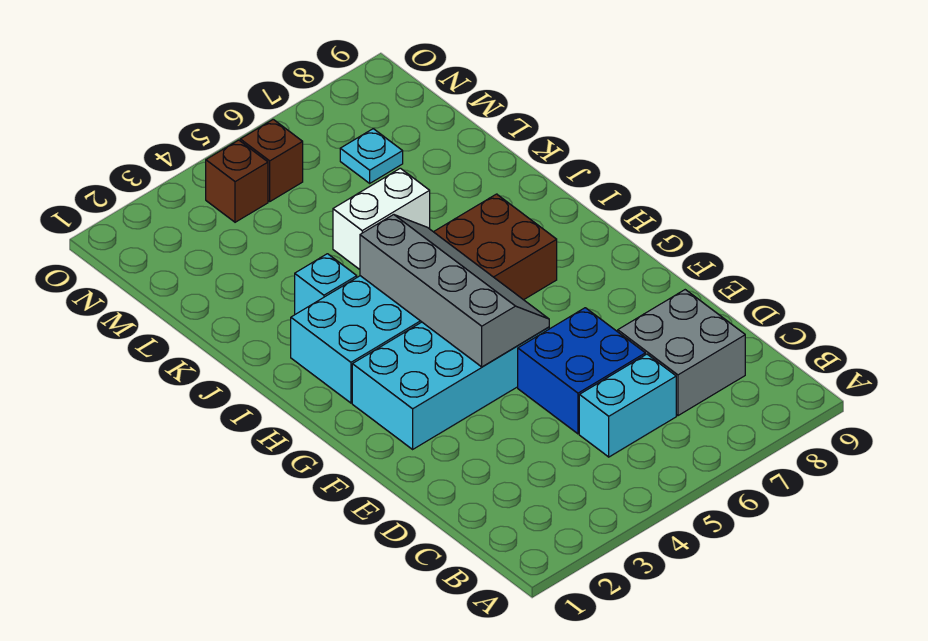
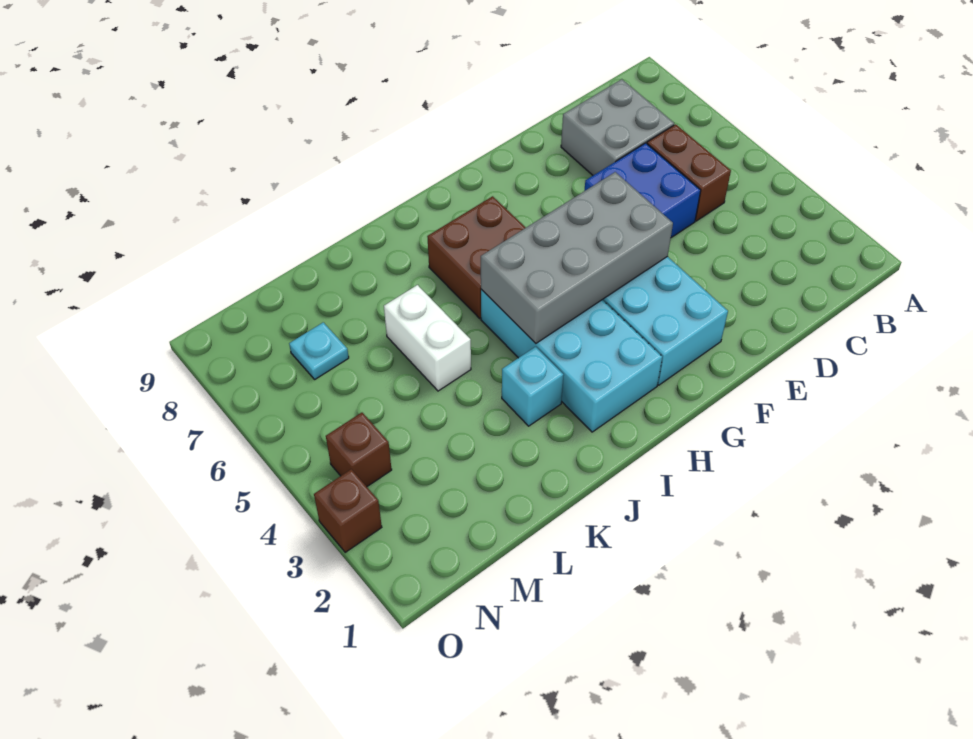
cyan 1x2 brick [579,354,676,457] -> brown 1x2 brick [647,124,731,221]
grey 2x4 slope [360,215,549,367] -> grey 2x4 brick [481,172,673,343]
brown 1x1 brick [240,119,303,201] -> brown 1x1 brick moved to [314,469,382,552]

